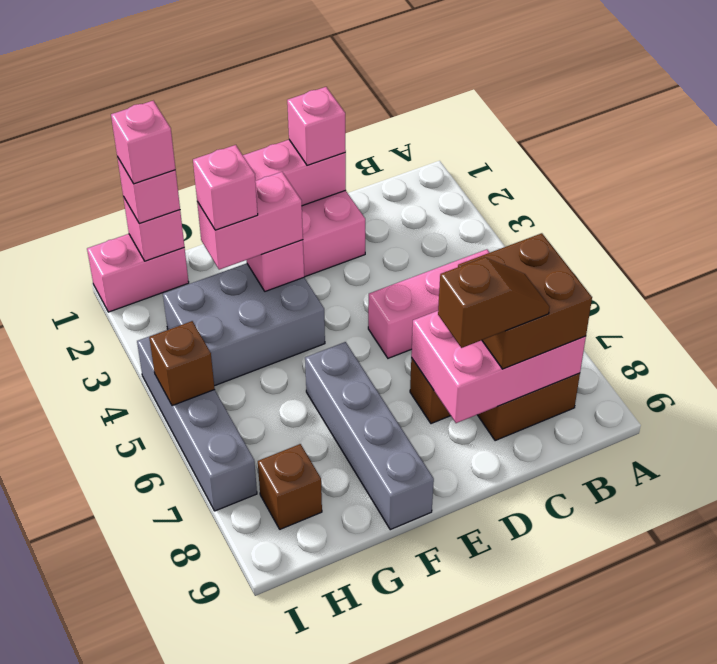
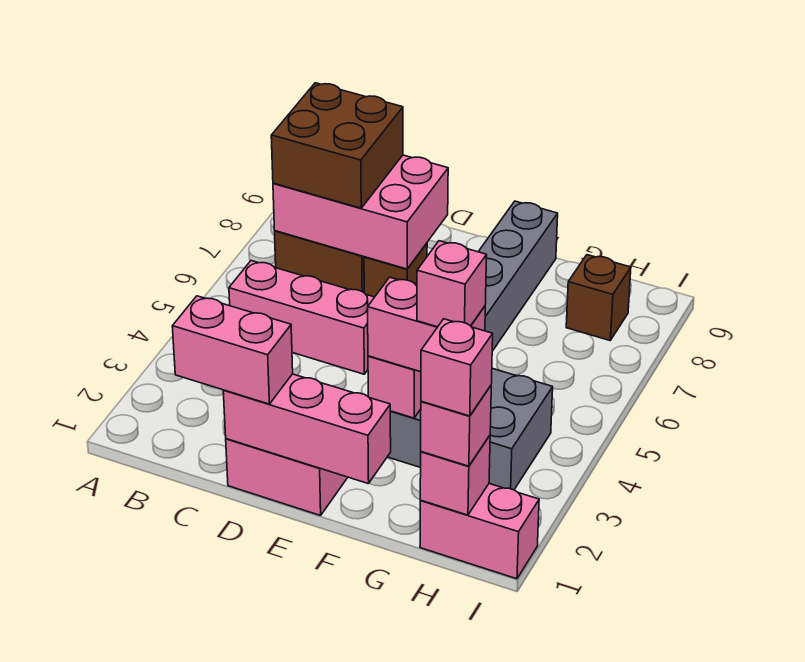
brown 1x2 slope [438,257,550,348] -> none
pink 1x1 brick [287,87,346,165] -> pink 1x2 brick [172,296,293,404]
grey 1x4 brick [137,326,257,511] -> none
brown 1x1 brick [149,321,215,406] -> none

